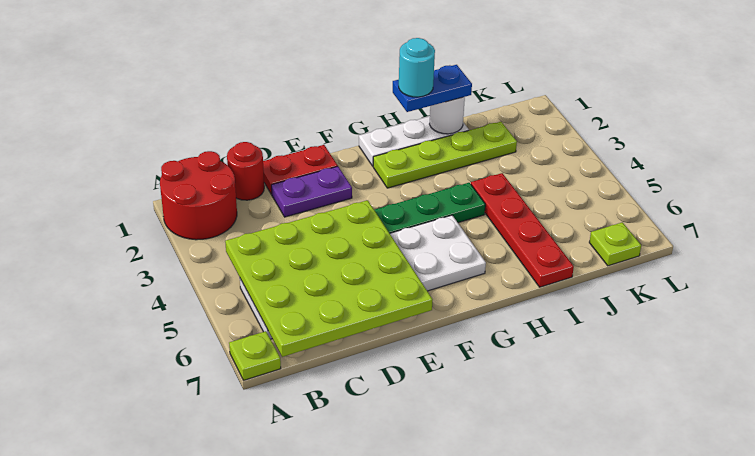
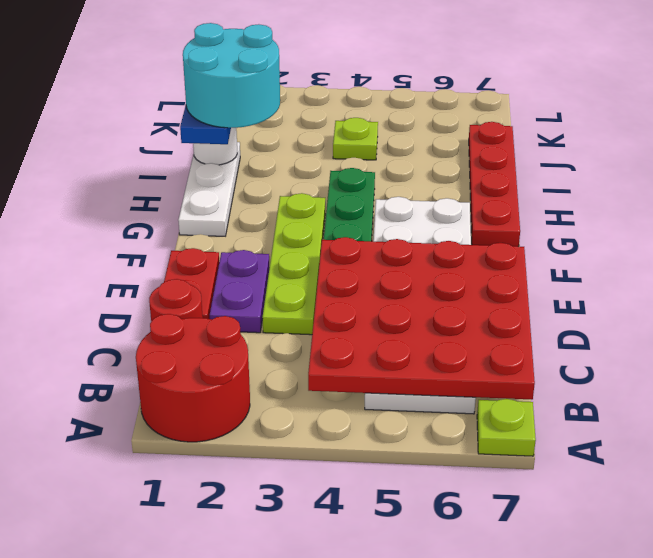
lime 4x4 plate [225,200,433,357] -> red 4x4 plate [308,237,535,400]
lime 1x4 plate [373,122,517,188] -> lime 1x4 plate moved to [262,193,325,335]
cyan 1x1 round brick [399,38,435,97] -> cyan 2x2 round brick [183,23,280,128]
red 1x4 plate [471,173,574,287] -> red 1x4 plate turned to [469,122,520,247]
lime 1x1 plate [589,222,641,266] -> lime 1x1 plate moved to [333,118,378,160]

